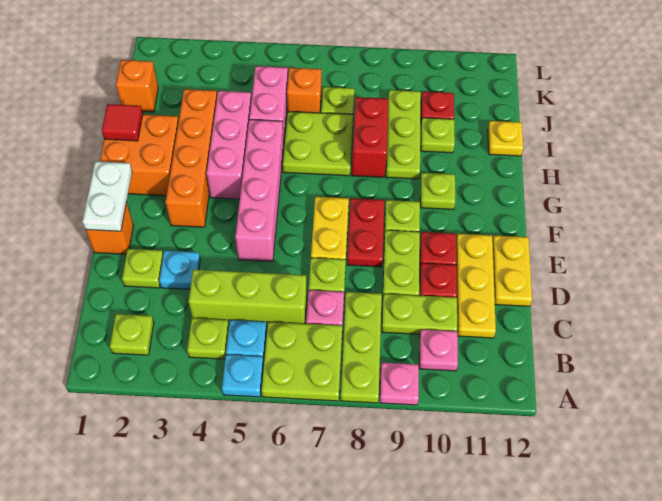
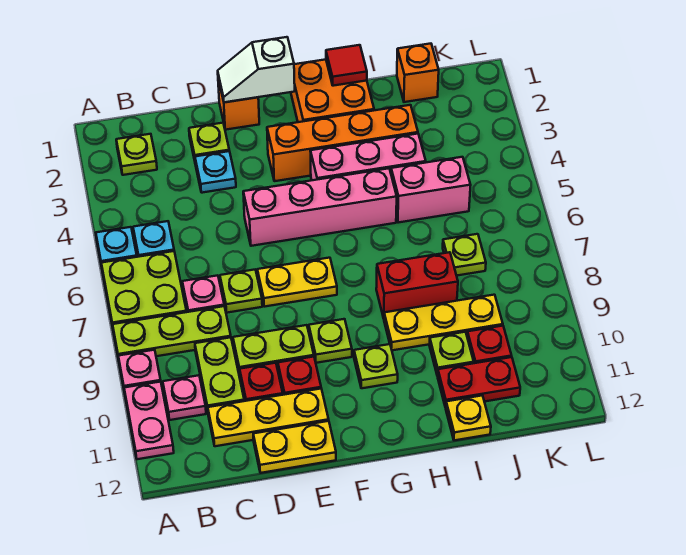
none -> pink 1x2 plate [124,382,174,459]
lime 1x1 plate [187,318,229,359] -> none
lime 1x3 brick [189,270,307,326] -> none
white 1x2 plate [83,161,132,231] -> white 1x2 slope [218,37,295,102]
red 1x2 plate [347,198,384,267] -> red 1x2 plate moved to [438,357,520,408]
lime 2x2 plate [283,111,353,176] -> none
lime 1x3 plate [386,90,421,179] -> yellow 1x3 plate [384,295,503,350]
orange 1x1 brick [287,68,321,113] -> none

